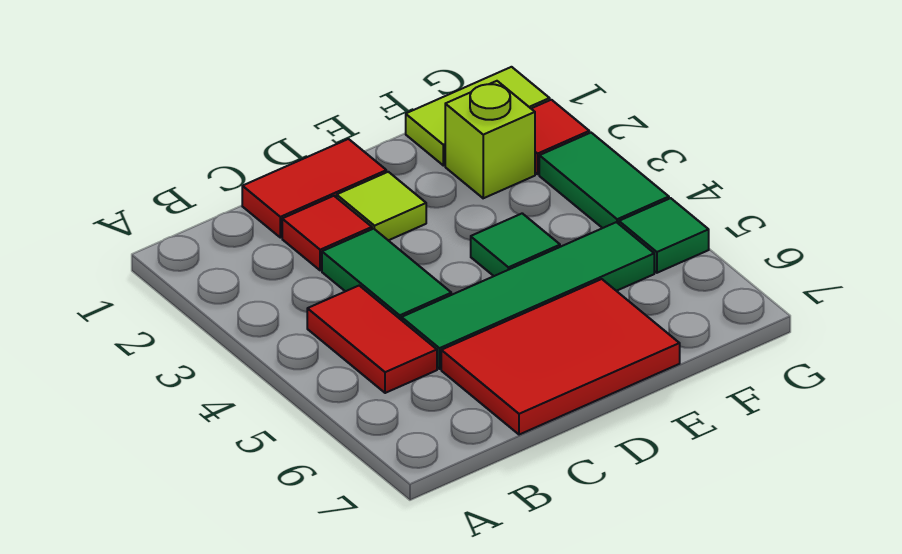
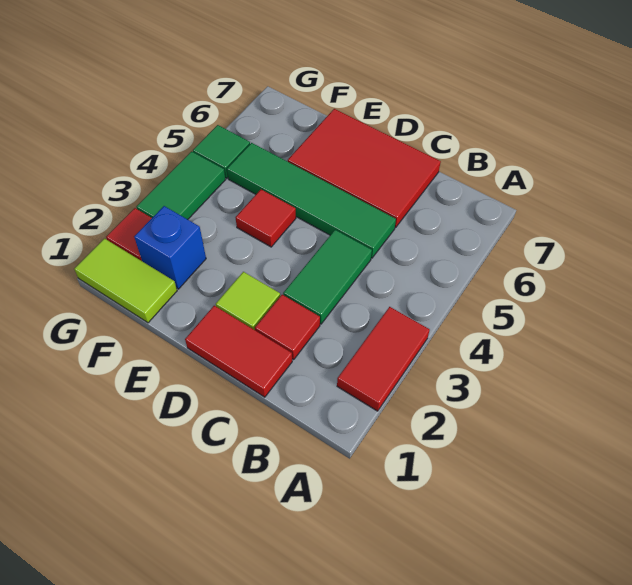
red 1x2 tile [307,286,437,393] -> red 1x2 tile moved to [337,307,430,411]
green 1x1 tile [471,213,560,276] -> red 1x1 tile [236,189,296,247]
lime 1x1 brick [445,81,535,198] -> blue 1x1 brick [134,206,206,289]

